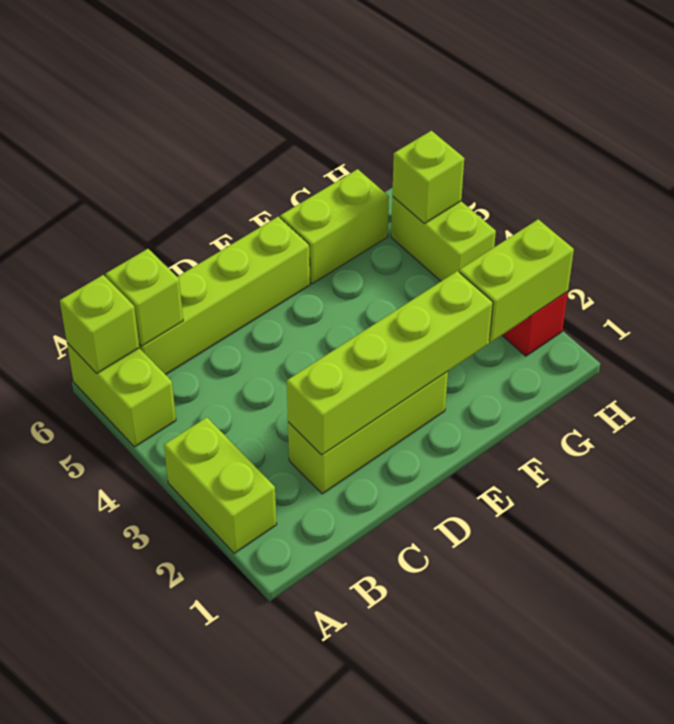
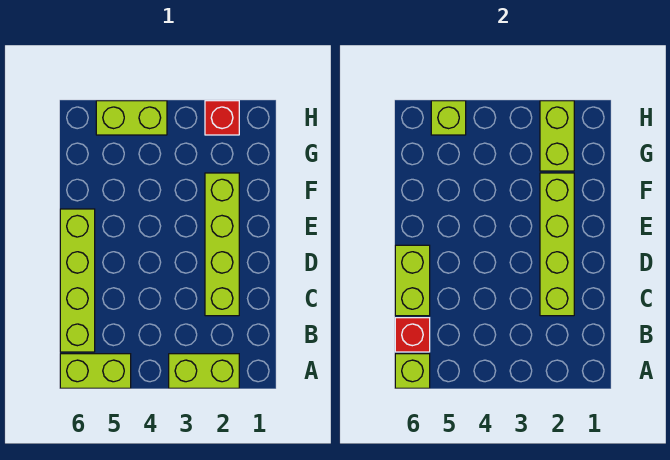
lime 1x1 brick [106,249,183,346] -> red 1x1 brick [395,318,430,352]
lime 1x3 brick [288,372,448,494] -> lime 1x4 brick [205,173,239,316]
lime 1x2 brick [280,169,389,284] -> lime 1x2 brick moved to [395,245,430,316]

